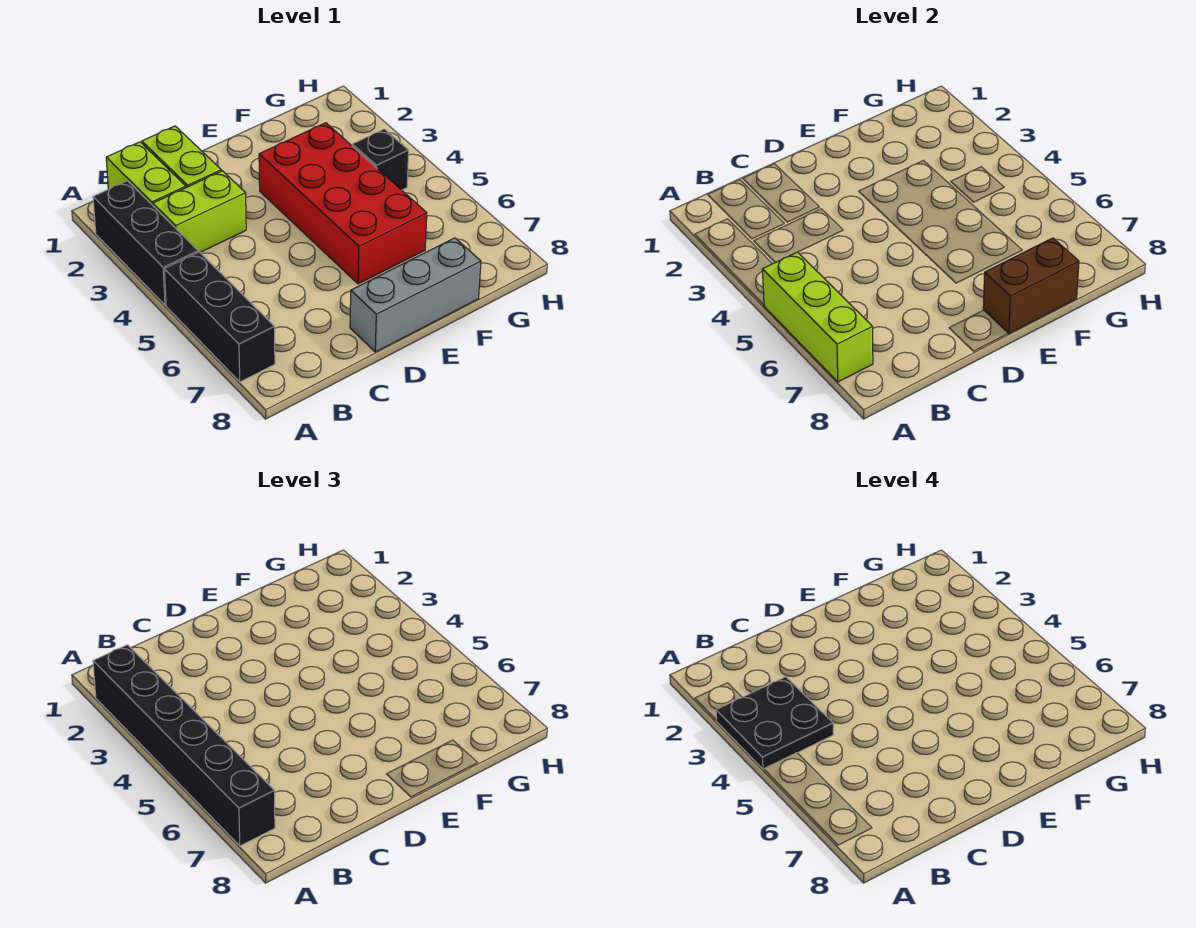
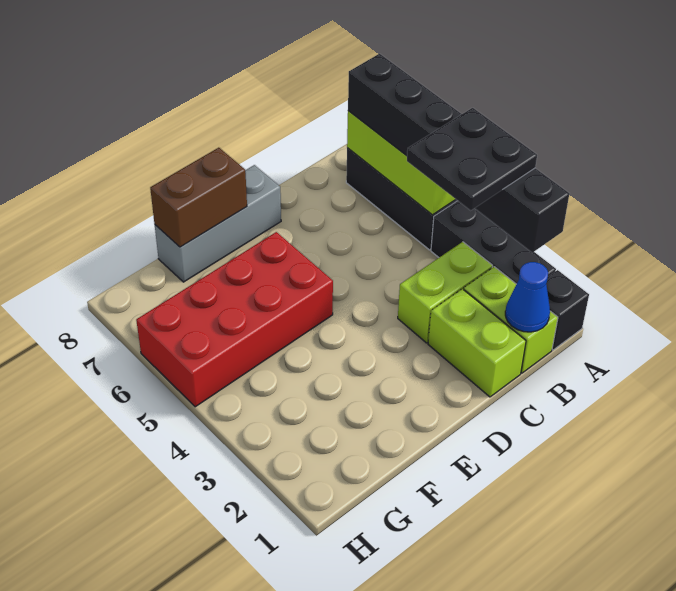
none -> blue 1x1 cone [505,262,550,332]
red 2x4 brick [259,123,427,284] -> red 2x4 brick turned to [136,232,333,407]
black 1x1 brick [352,129,409,190] -> black 1x1 brick moved to [546,270,589,350]

